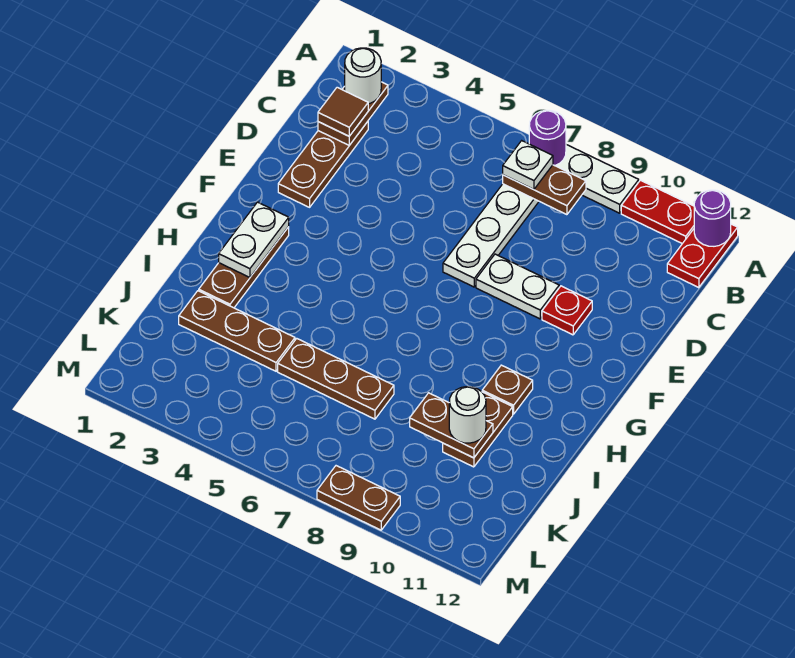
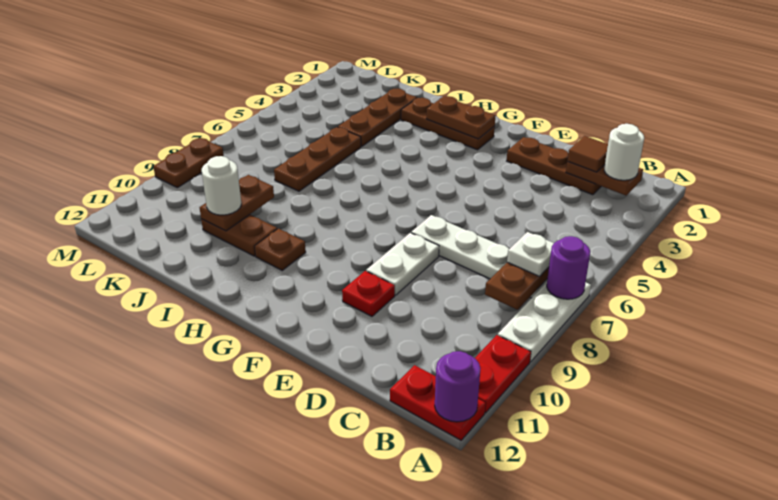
white 1x2 plate [219,202,289,277] -> brown 1x2 plate [426,96,495,139]

